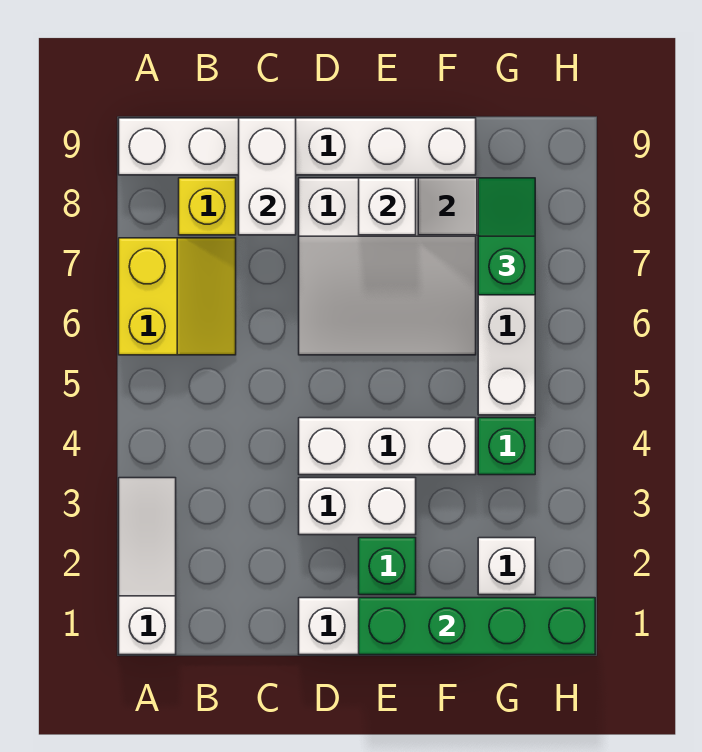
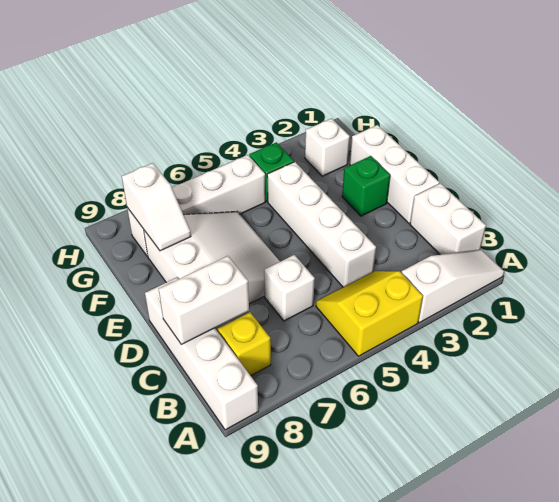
white 1x3 slope [119,478,176,655] -> white 1x3 slope turned to [401,250,504,323]
yellow 2x2 slope [119,238,236,355] -> yellow 2x2 slope moved to [316,271,423,356]
white 1x6 brick [119,118,476,175] -> white 1x4 brick [145,278,258,430]
white 1x2 brick [299,478,416,535] -> white 1x2 brick moved to [410,183,486,255]
white 1x3 brick [299,418,476,475] -> white 1x4 brick [267,162,376,287]
green 1x4 brick [359,598,595,655] -> none
white 1x1 brick [359,178,416,235] -> white 1x1 brick moved to [264,255,315,321]
green 1x2 slope [478,178,535,295] -> none

